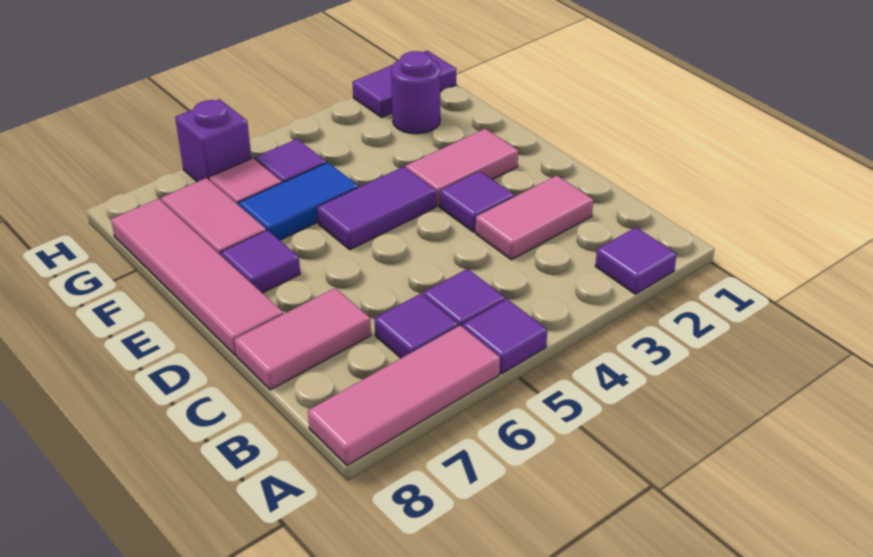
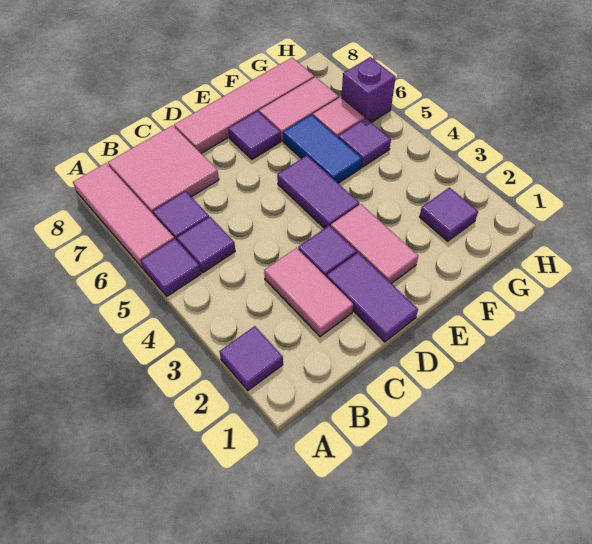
pink 1x2 tile [234,288,371,390] -> pink 2x2 tile [108,125,219,215]
purple 1x1 round brick [391,51,440,134] -> purple 1x1 tile [419,187,478,241]
purple 1x2 tile [352,51,456,117] -> purple 1x2 tile moved to [327,253,418,342]

